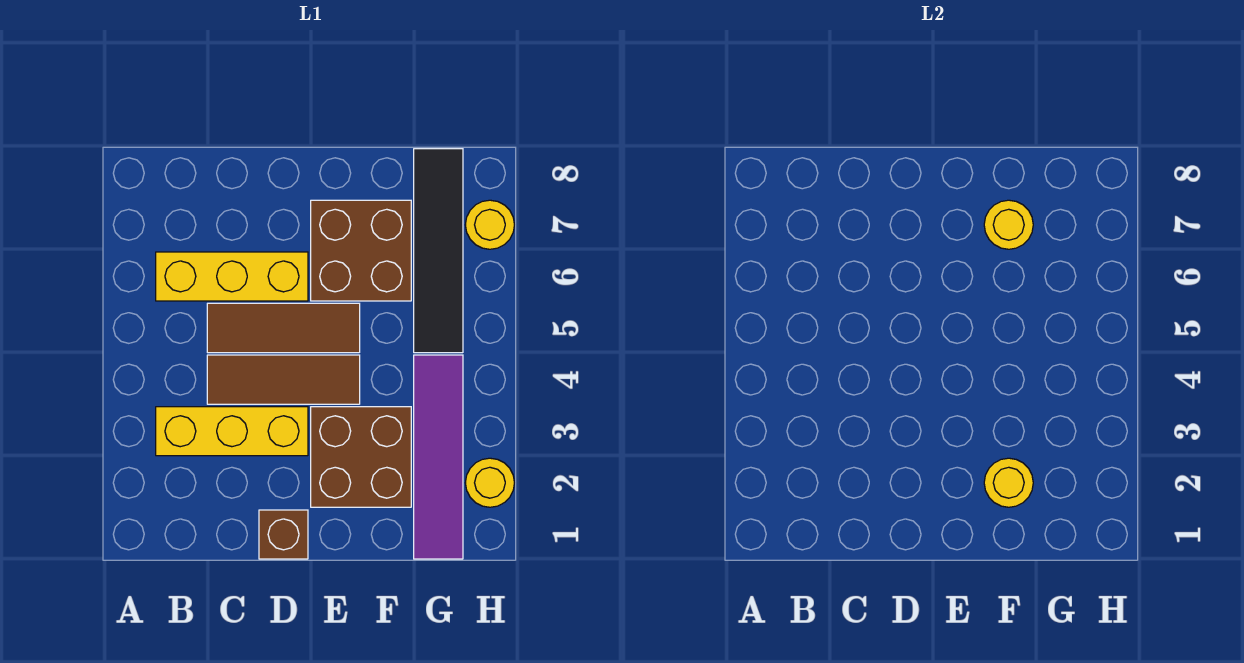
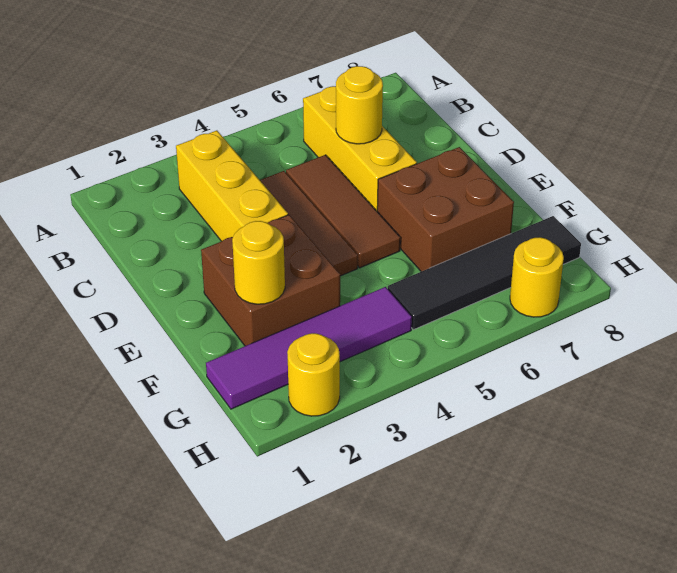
brown 1x1 brick [259,510,308,559] -> none
yellow 1x1 round brick [984,200,1033,249] -> yellow 1x1 round brick moved to [336,66,383,144]

